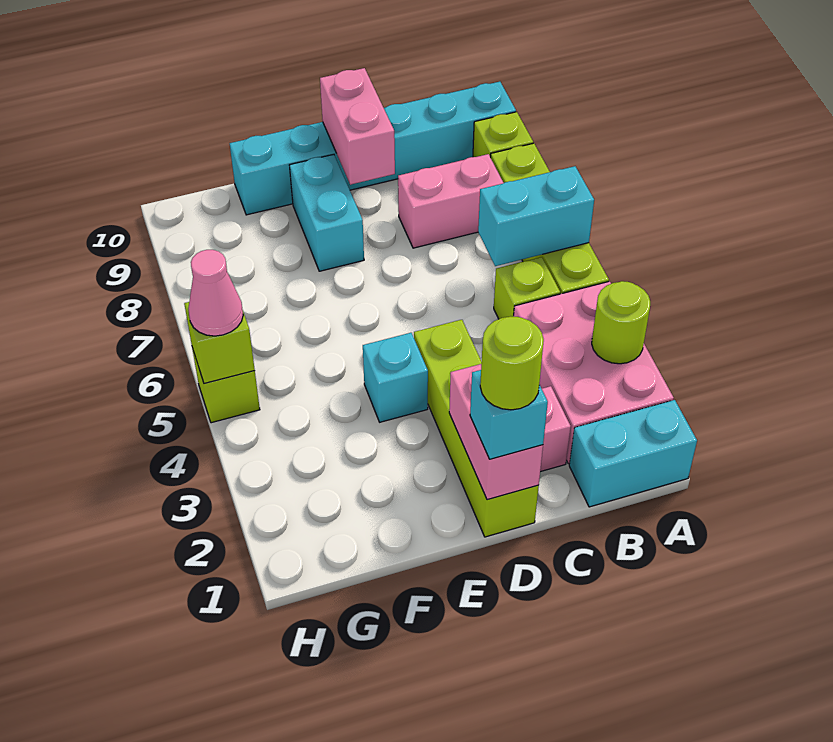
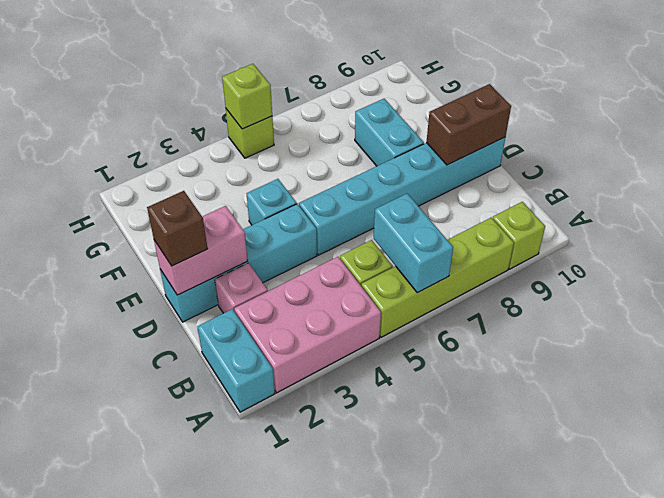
lime 1x1 round brick [592,281,650,364] -> none
cyan 1x6 brick [230,82,516,215] -> cyan 1x6 brick turned to [299,137,506,255]
pink 1x2 brick [398,154,503,248] -> none
lime 1x4 brick [414,320,539,537] -> cyan 1x4 brick [160,204,317,322]
cyan 1x1 brick [470,370,548,459] -> brown 1x1 brick [147,191,208,266]
lime 1x1 round brick [480,316,544,410] -> none
pink 1x2 brick [320,68,395,185] -> brown 1x2 brick [426,84,511,165]
cyan 1x2 brick [290,154,364,271] -> cyan 1x2 brick turned to [355,99,424,166]
pink 1x1 cone [188,250,243,336] -> none

